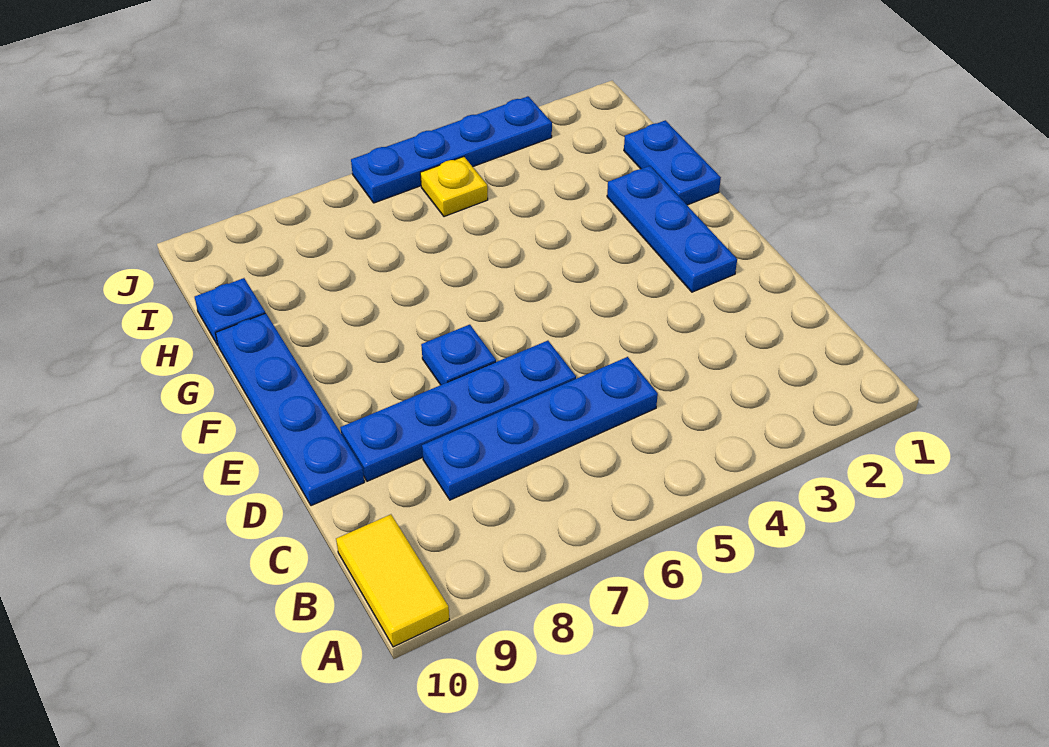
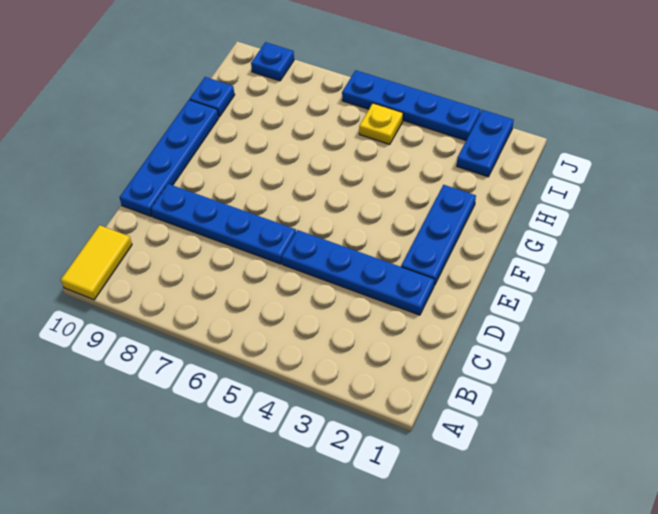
blue 1x4 plate [422,357,658,500] -> blue 1x4 plate moved to [282,230,434,315]
blue 1x1 plate [421,325,496,385] -> blue 1x1 plate moved to [251,42,294,81]
blue 1x2 plate [624,120,721,205] -> blue 1x2 plate moved to [457,110,514,177]

